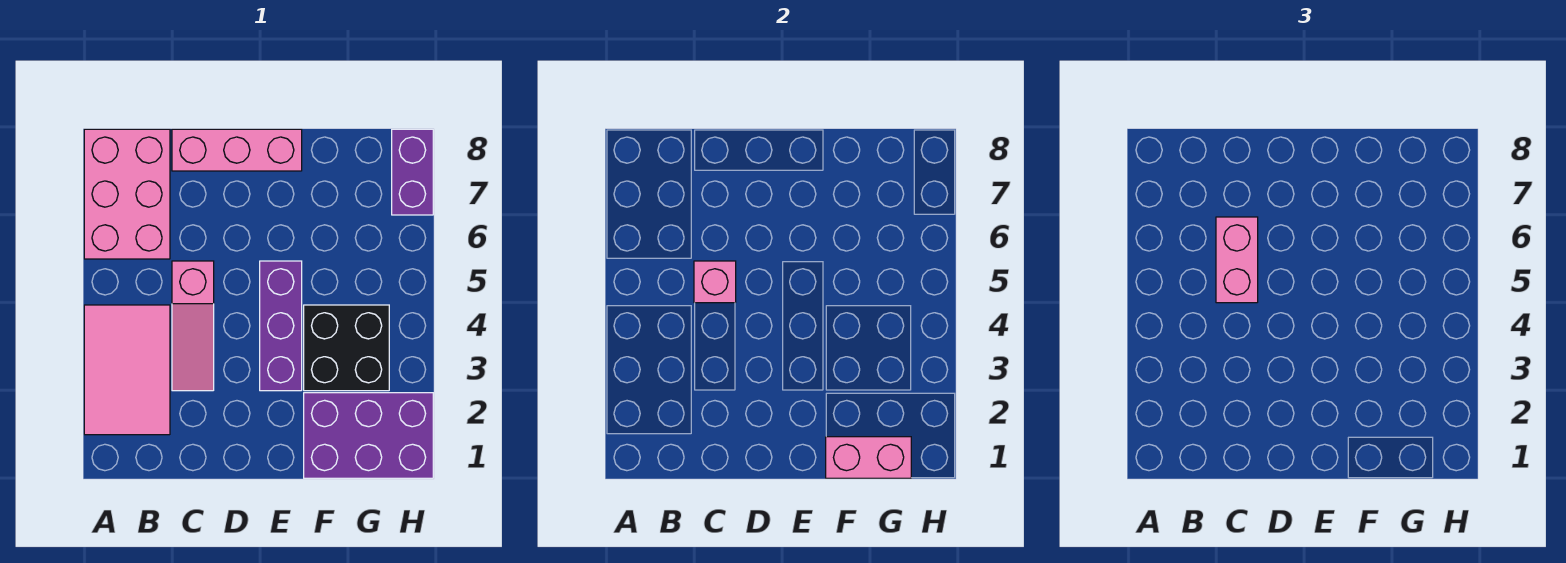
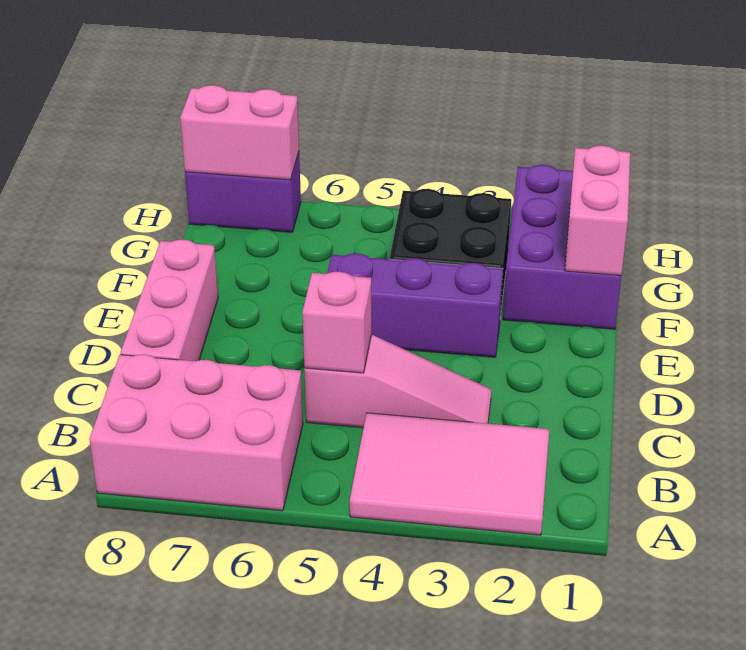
pink 1x2 brick [1216,217,1258,303] -> pink 1x2 brick moved to [180,85,299,180]

